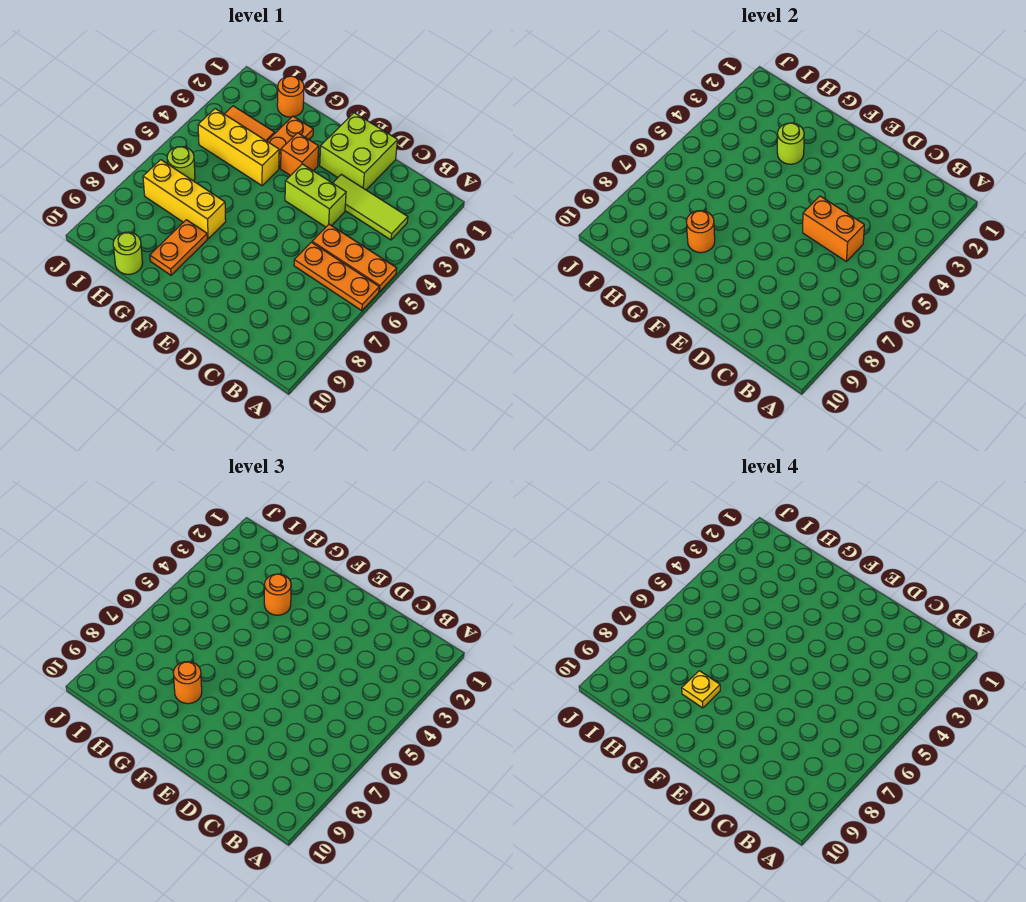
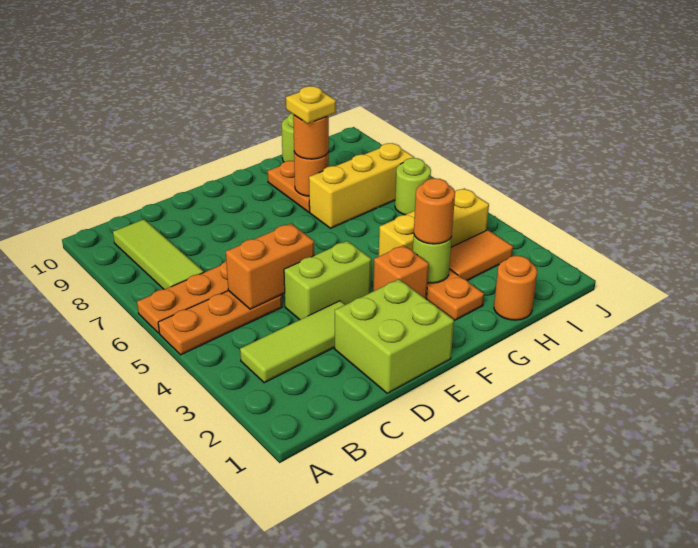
none -> lime 1x3 tile [113,219,204,289]

